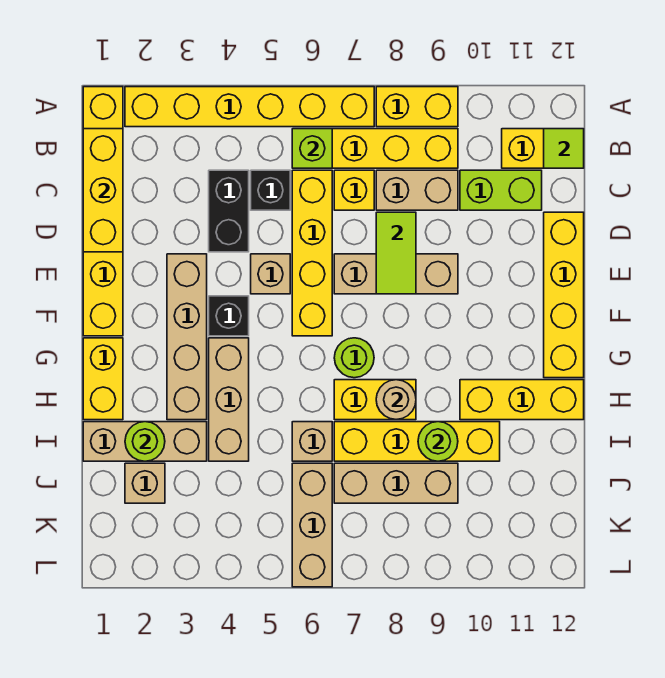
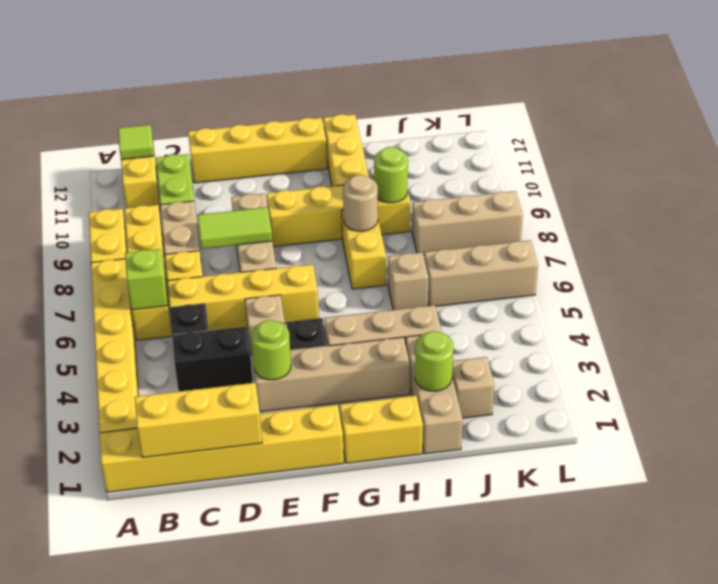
lime 1x1 round brick [334,338,374,378] -> lime 1x1 round brick moved to [251,320,291,380]
yellow 1x4 brick [334,422,500,461] -> yellow 1x4 brick turned to [267,185,410,247]
tan 1x3 brick [334,463,458,503] -> tan 1x3 brick turned to [412,191,523,255]

